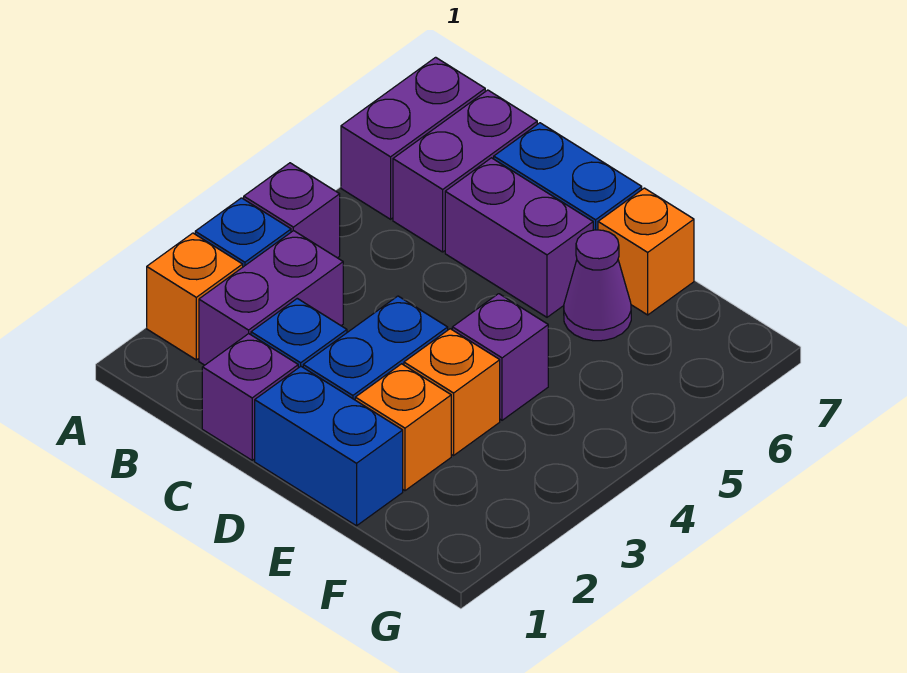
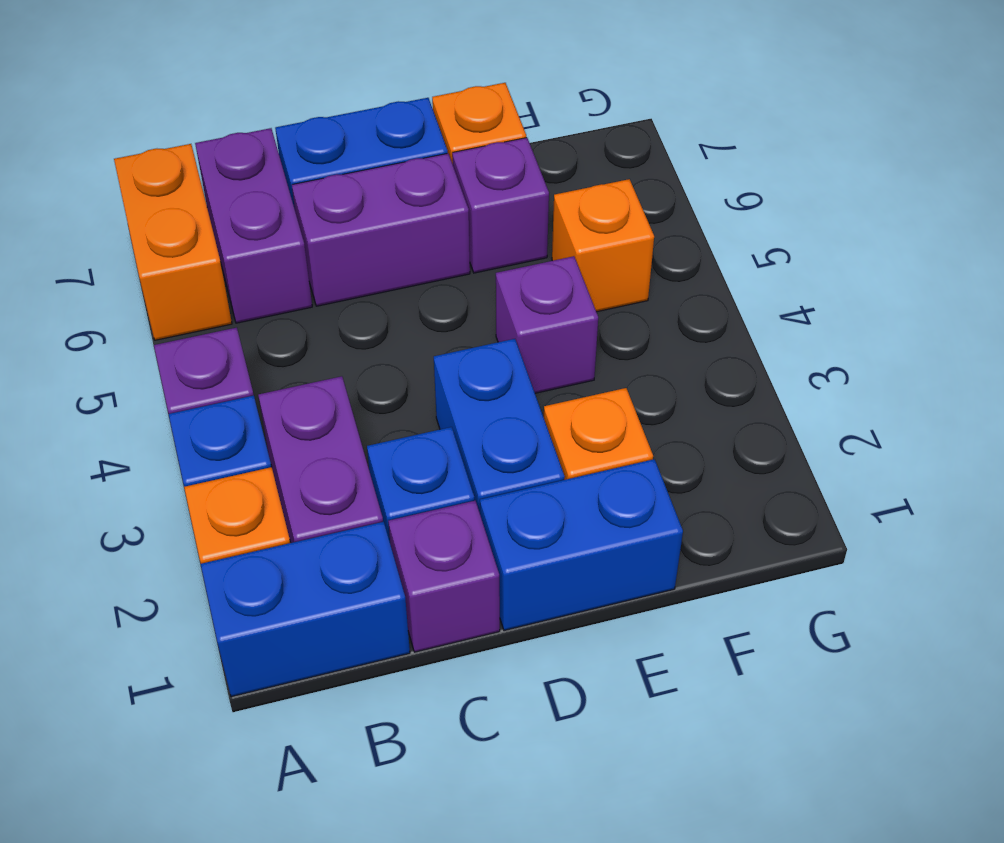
none -> blue 1x2 brick [201,522,410,697]
purple 1x2 brick [341,57,485,219] -> orange 1x2 brick [114,144,232,340]
orange 1x1 brick [404,329,500,455] -> orange 1x1 brick moved to [552,179,654,312]
purple 1x1 cone [564,230,631,341] -> purple 1x1 brick [452,138,549,273]

